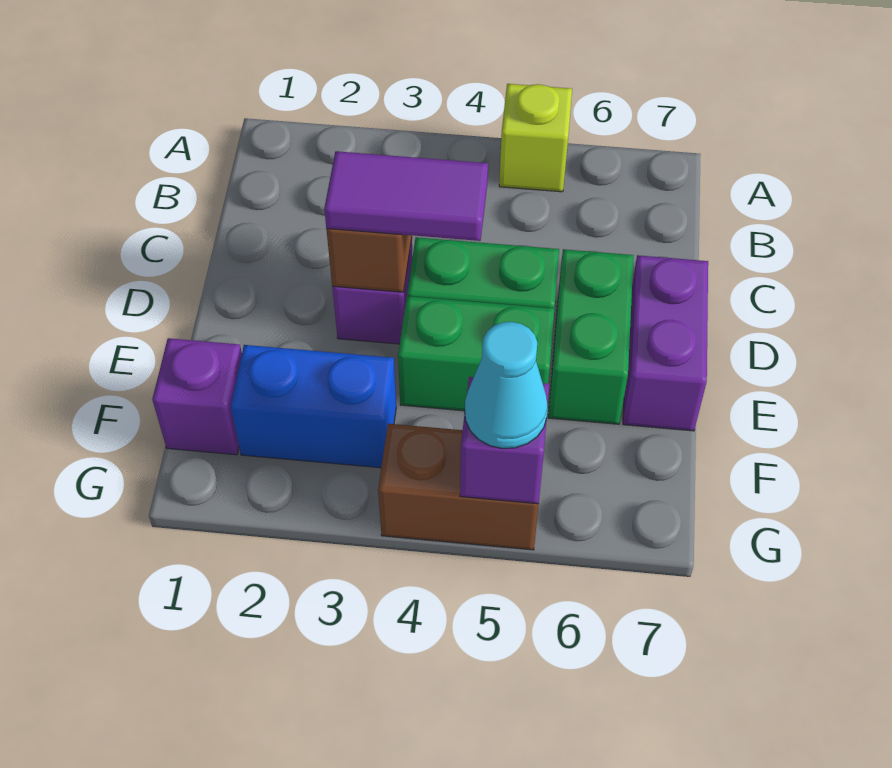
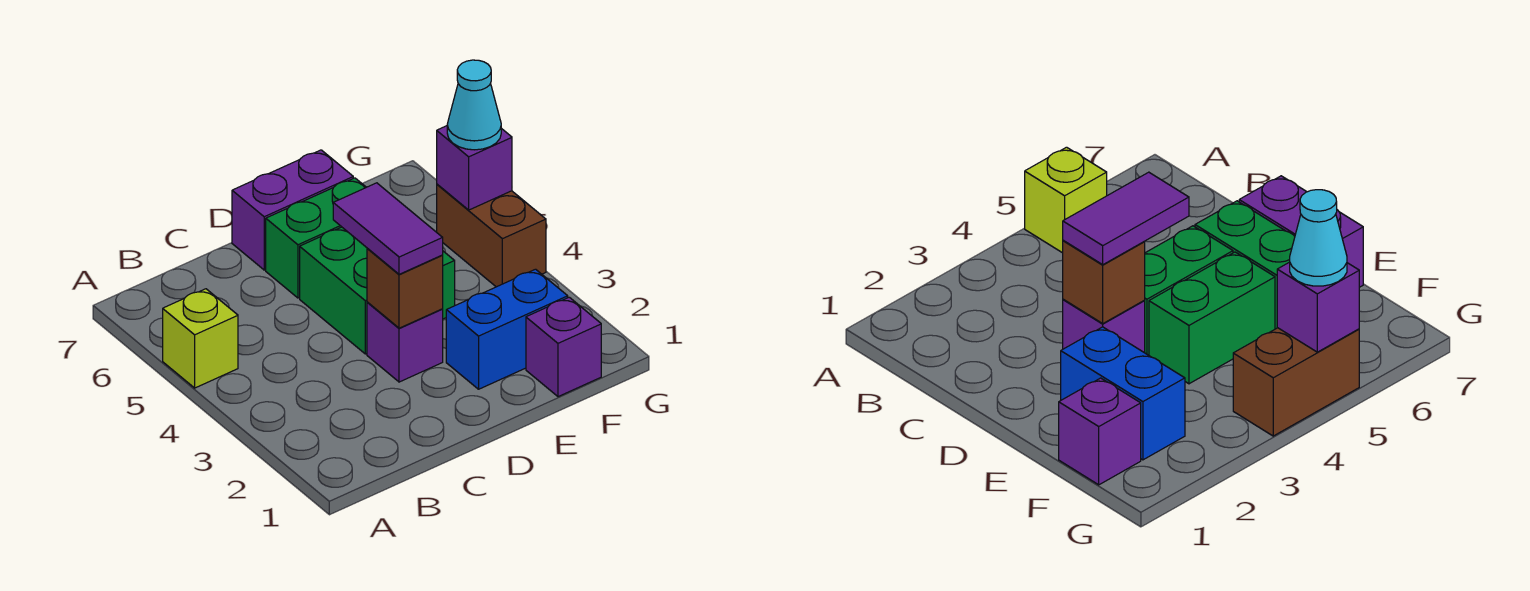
blue 1x2 brick [231,345,396,468] -> blue 1x2 brick turned to [446,269,568,389]

